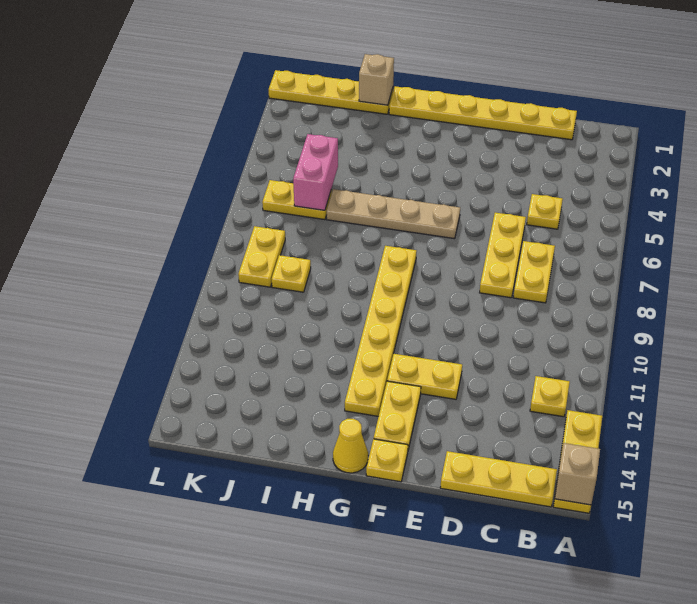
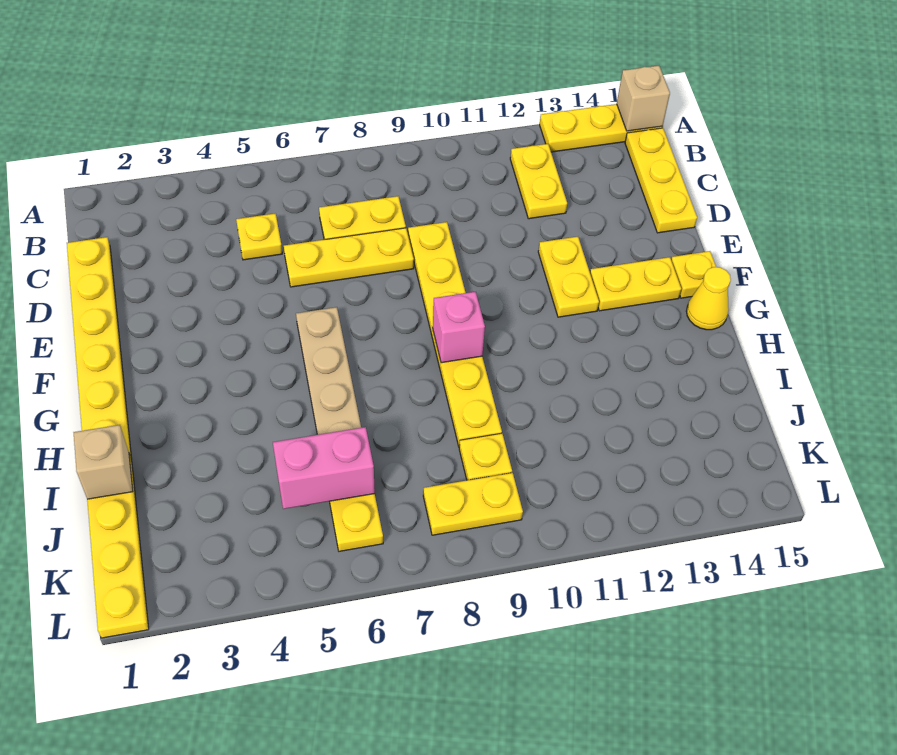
yellow 1x1 plate [530,376,570,417] -> yellow 1x2 plate [510,144,567,219]
yellow 1x6 plate [345,246,416,416] -> yellow 1x6 plate turned to [408,222,502,446]
none -> pink 1x1 brick [433,292,485,363]

